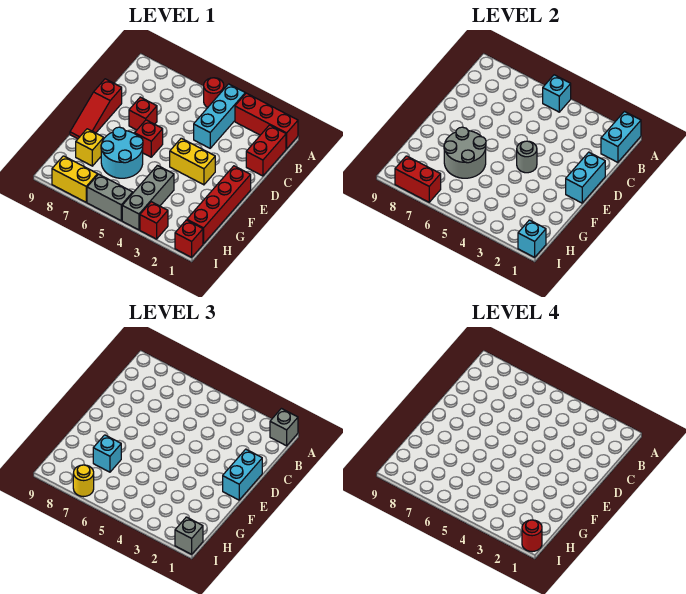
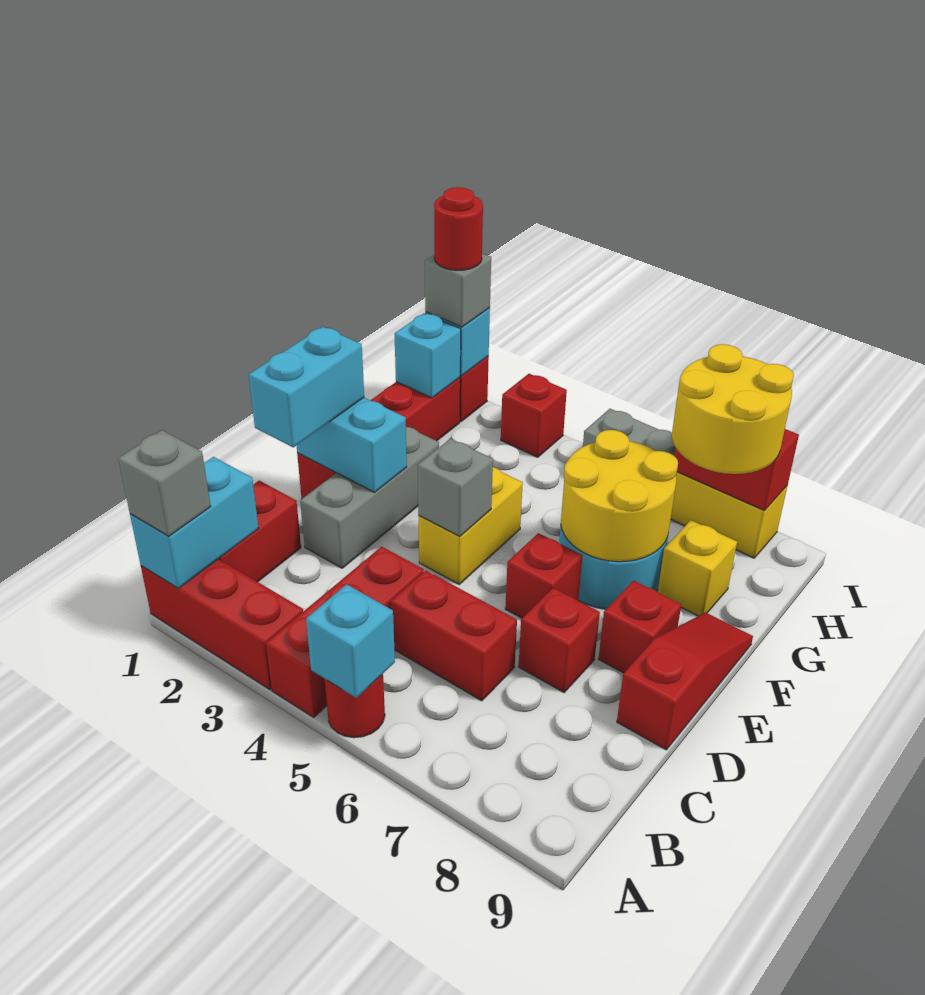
cyan 1x3 brick [194,84,245,148] -> red 1x3 brick [266,547,424,717]
none -> red 1x2 brick [391,570,517,701]
cyan 1x2 brick [566,152,605,203] -> cyan 1x2 brick turned to [297,398,407,492]
yellow 1x2 brick [170,138,215,185] -> yellow 1x2 brick turned to [418,467,523,584]
grey 1x1 round brick [517,141,537,173] -> grey 1x1 brick [418,439,493,536]
none -> red 1x1 brick [598,581,681,673]
grey 2x2 round brick [444,127,486,178] -> yellow 2x2 round brick [561,430,678,562]
grey 1x3 brick [122,165,174,230] -> grey 1x3 brick moved to [300,427,439,568]
cyan 1x1 brick [93,435,121,472] -> cyan 1x1 brick moved to [394,313,461,398]
yellow 1x1 round brick [73,465,94,497] -> yellow 2x2 round brick [672,344,794,474]

